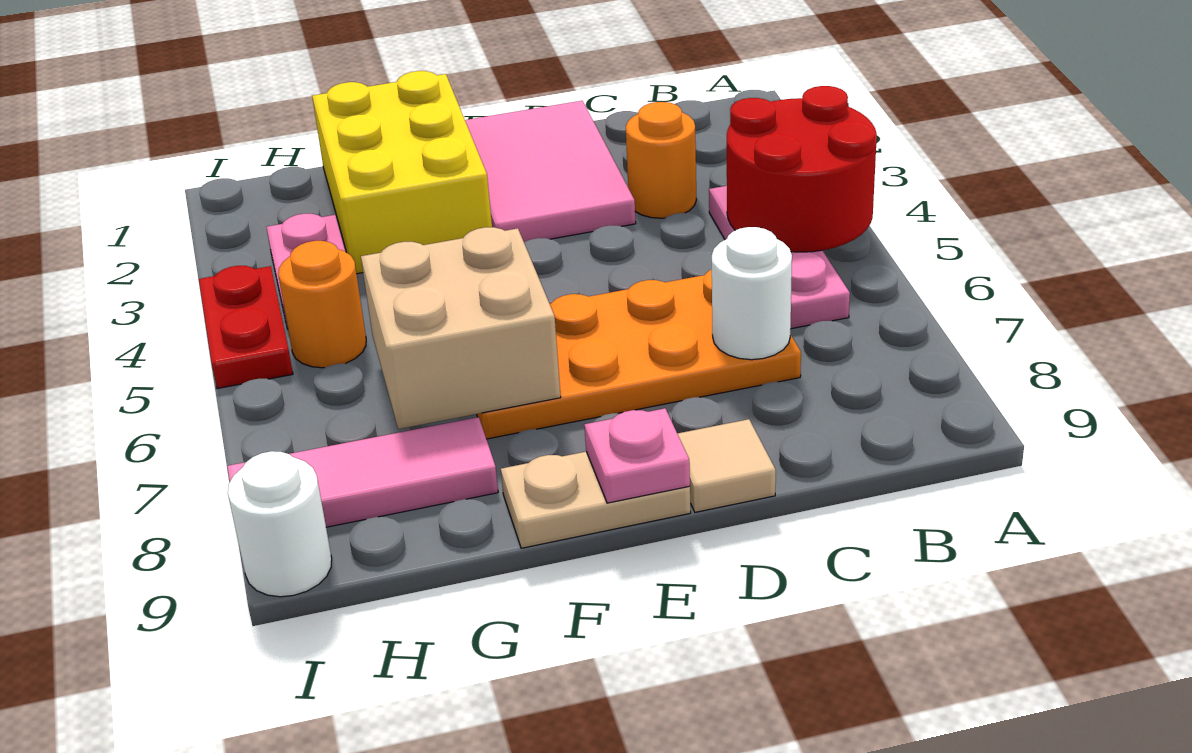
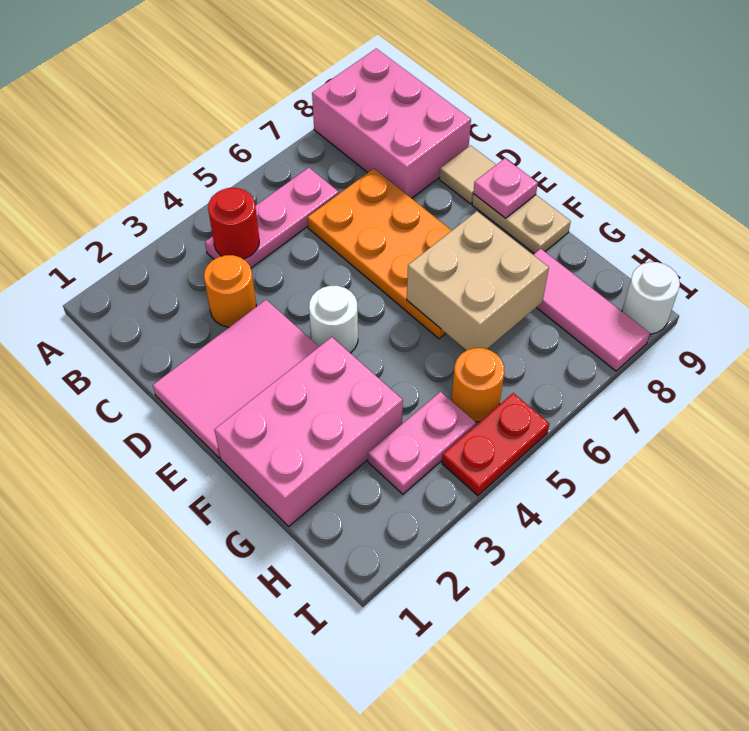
red 2x2 round brick [727,86,877,252] -> red 1x1 round brick [208,188,259,259]
none -> pink 2x3 brick [312,49,471,198]
white 1x1 round brick [712,227,792,360] -> white 1x1 round brick moved to [309,286,358,353]
yellow 2x3 brick [312,71,492,274] -> pink 2x3 brick [214,337,403,526]

